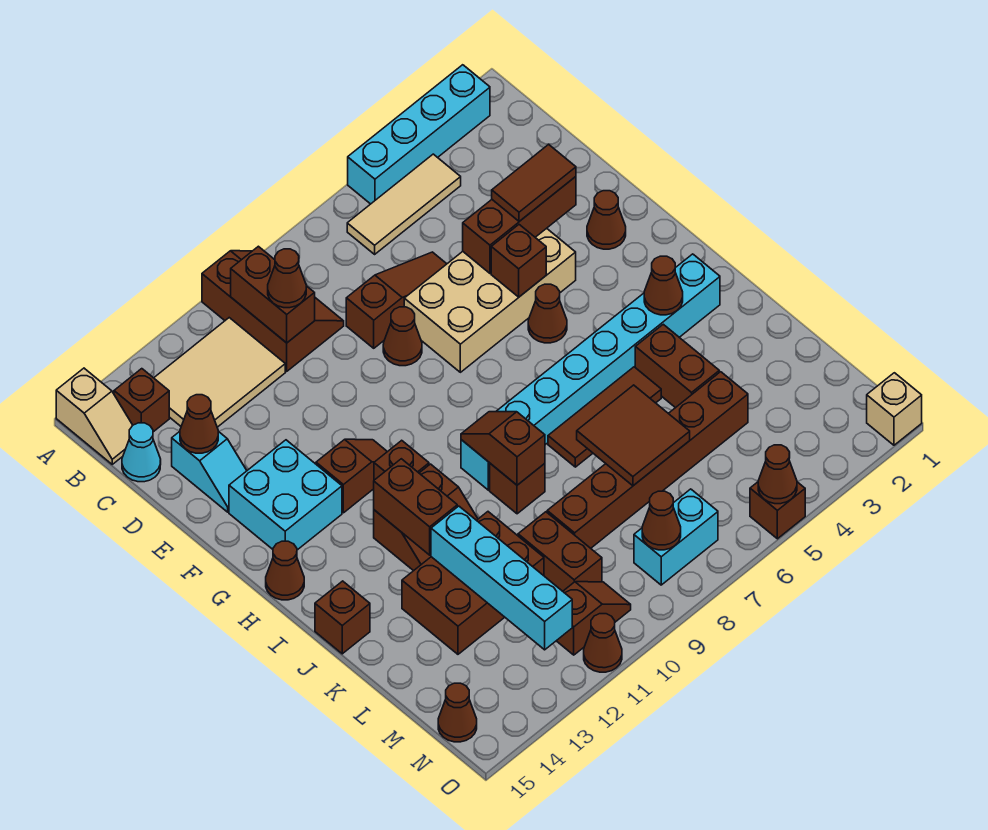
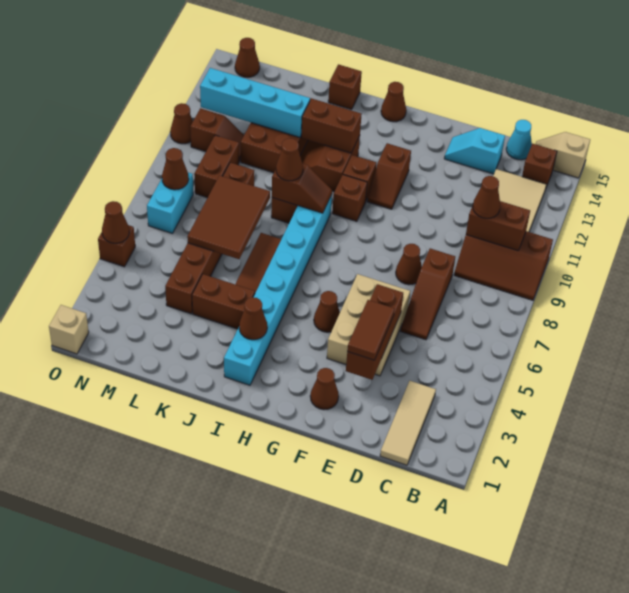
cyan 1x4 brick [348,65,490,204] -> none
tan 1x3 tile [347,154,461,254] -> tan 1x3 tile moved to [380,381,436,465]
brown 1x1 cone [180,395,218,453] -> brown 1x1 cone moved to [276,138,303,181]
tan 2x4 brick [404,228,576,372] -> tan 2x3 brick [327,274,410,376]
brown 1x1 brick [491,225,546,297] -> brown 1x1 brick moved to [332,175,367,221]
cyan 2x2 brick [229,440,342,550] -> none
brown 2x2 tile [577,385,690,486] -> brown 2x3 tile [187,175,270,259]
brown 1x2 brick [518,512,602,591] -> brown 1x2 brick turned to [194,135,239,198]
brown 1x2 slope [557,582,631,655] -> brown 1x2 slope turned to [190,108,244,162]

